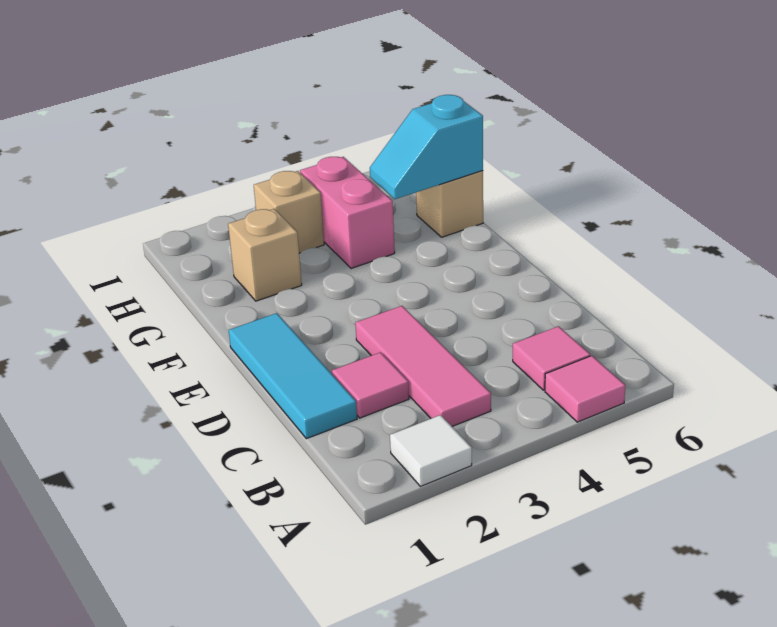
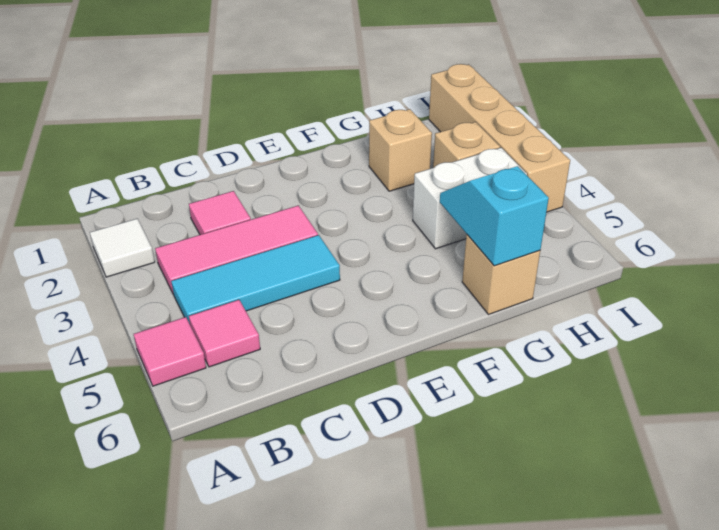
cyan 1x3 tile [229,313,357,439] -> cyan 1x3 tile moved to [171,235,340,324]
pink 1x2 brick [300,157,395,268] -> white 1x2 brick [413,148,527,249]
none -> tan 1x4 brick [429,64,570,212]

